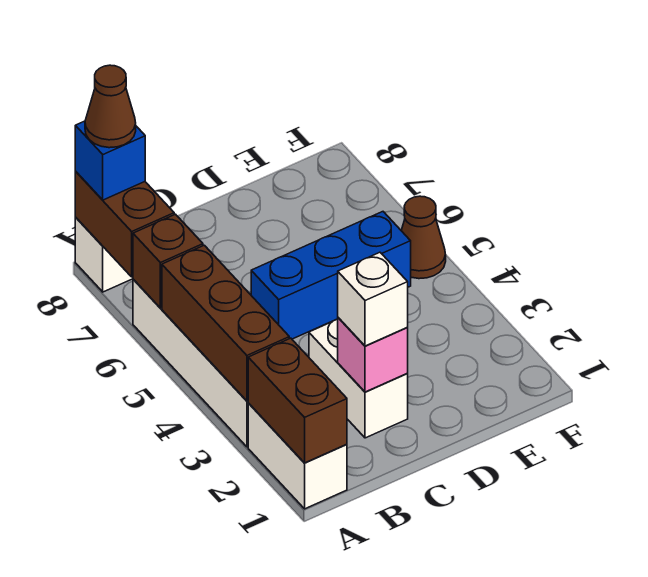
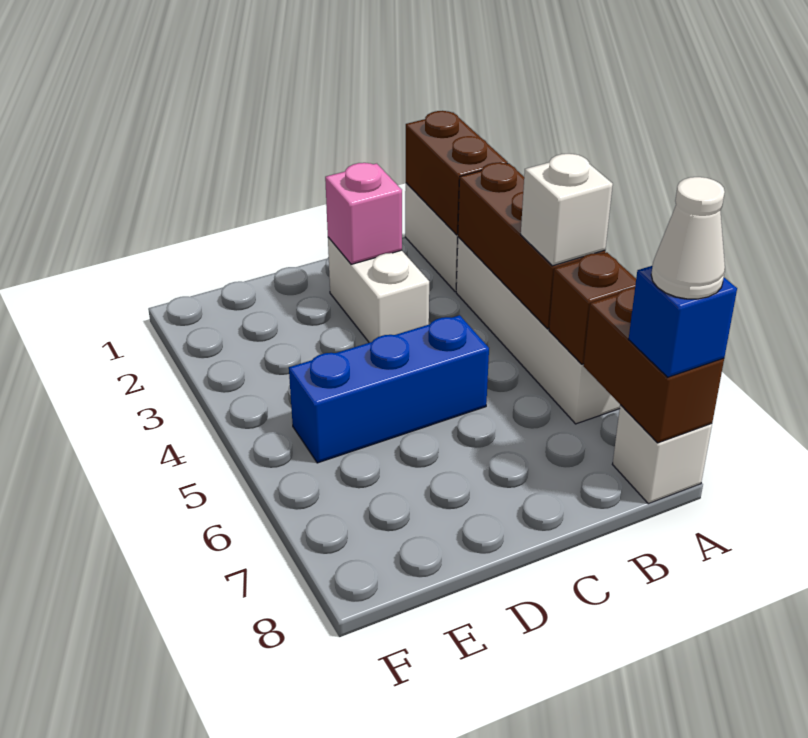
brown 1x1 cone [85,65,136,148] -> white 1x1 cone [651,177,725,299]
white 1x1 brick [338,252,408,346] -> white 1x1 brick moved to [521,154,613,266]
brown 1x1 cone [401,196,446,279] -> none

